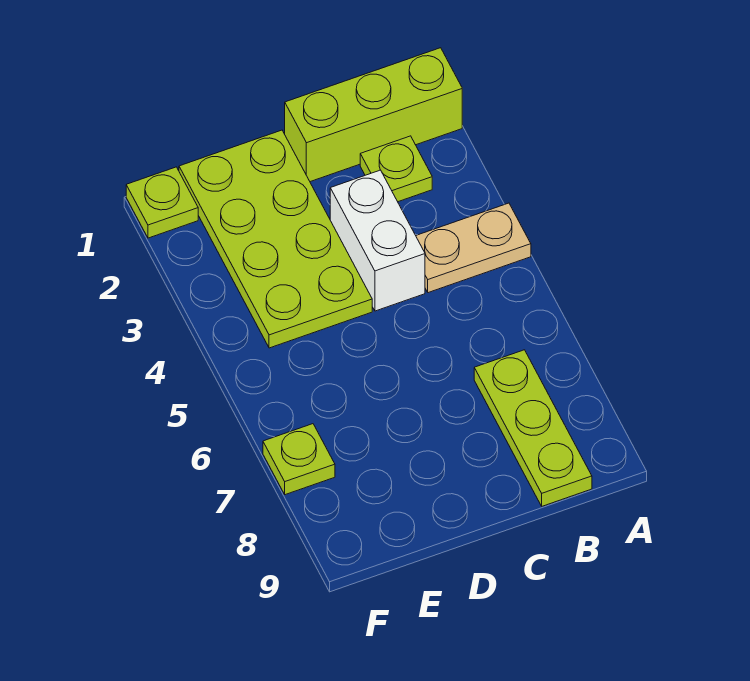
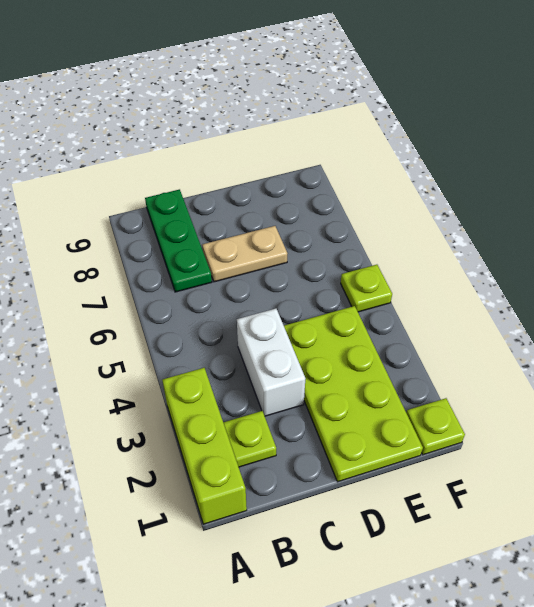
lime 1x3 brick [285,48,462,182] -> lime 1x3 brick turned to [162,368,247,524]
tan 1x2 plate [416,203,531,293] -> tan 1x2 plate moved to [202,226,288,282]
lime 1x3 plate [474,350,592,506] -> green 1x3 plate [145,189,212,292]
lime 1x1 plate [263,424,335,495] -> lime 1x1 plate moved to [341,265,392,312]

